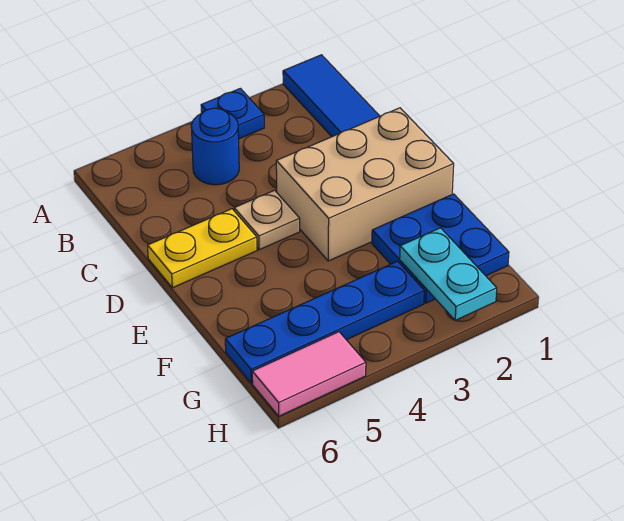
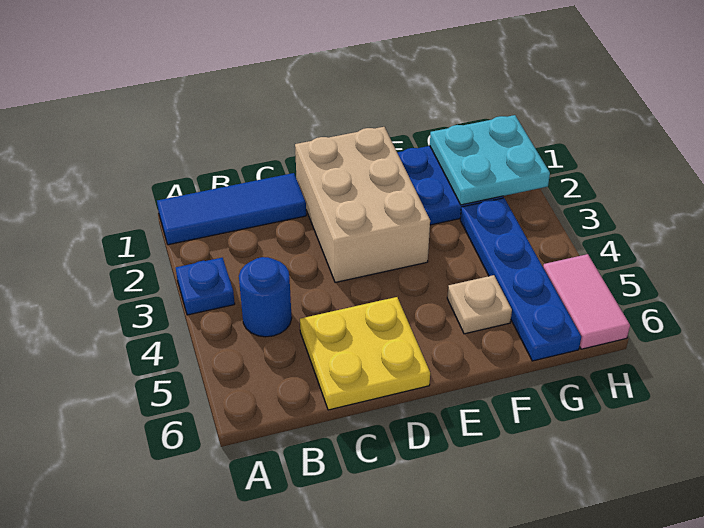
tan 1x1 plate [234,190,300,250] -> tan 1x1 plate moved to [447,275,512,334]
yellow 1x2 plate [148,209,257,288] -> yellow 2x2 plate [300,297,430,410]
cyan 1x2 plate [400,228,497,320] -> cyan 2x2 plate [430,115,550,205]

